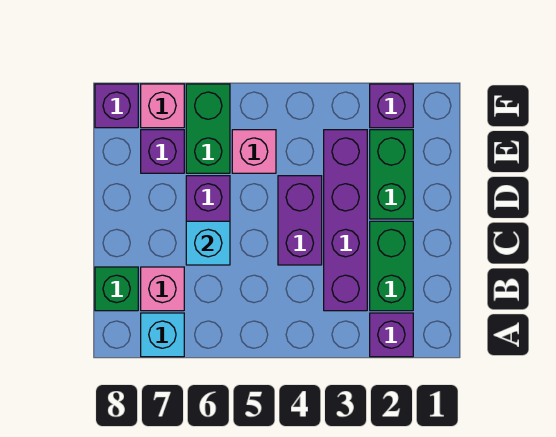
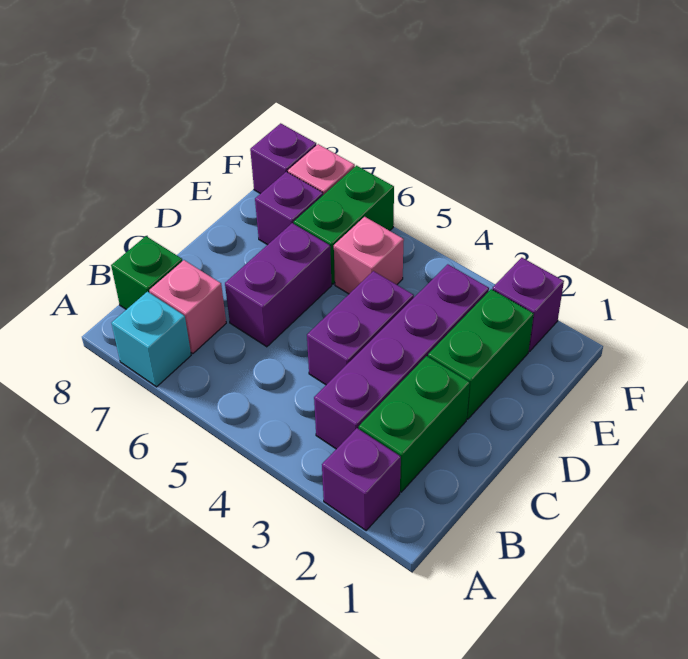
cyan 1x1 brick [186,221,230,265] -> none

